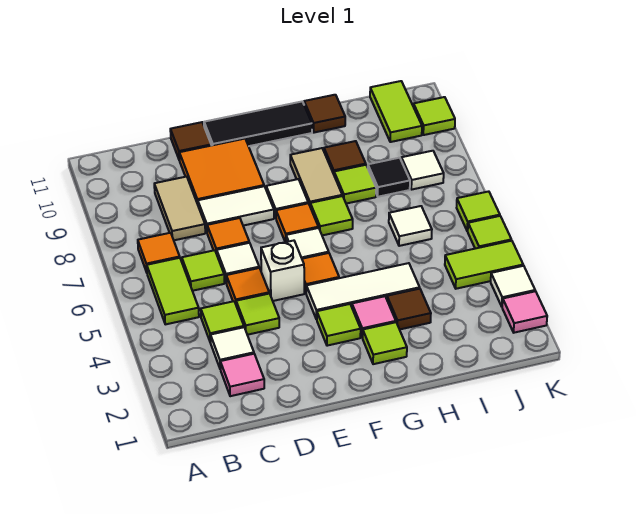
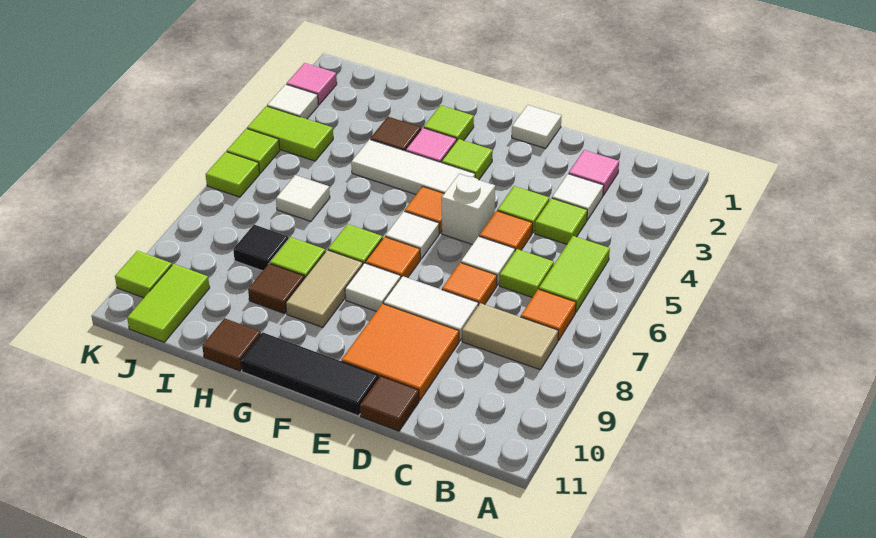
tan 1x2 tile [154,177,205,240] -> tan 1x2 tile turned to [462,303,558,370]
white 1x1 tile [401,151,444,190] -> white 1x1 tile moved to [512,105,562,148]

